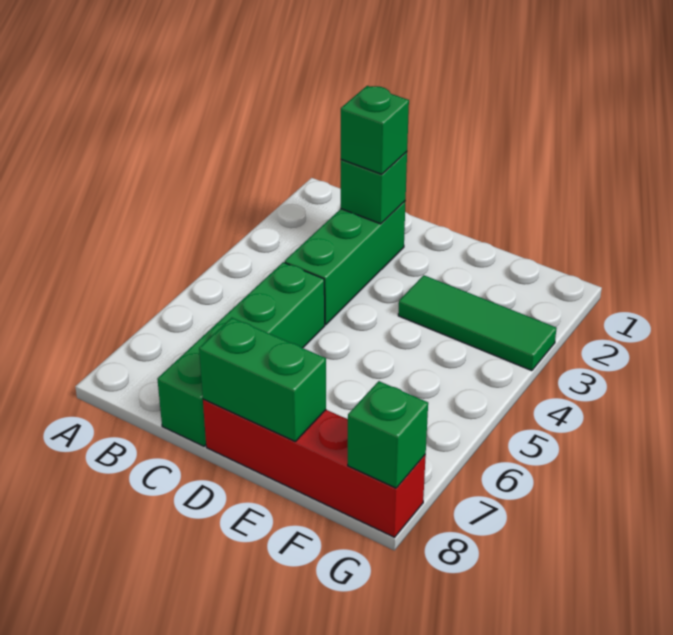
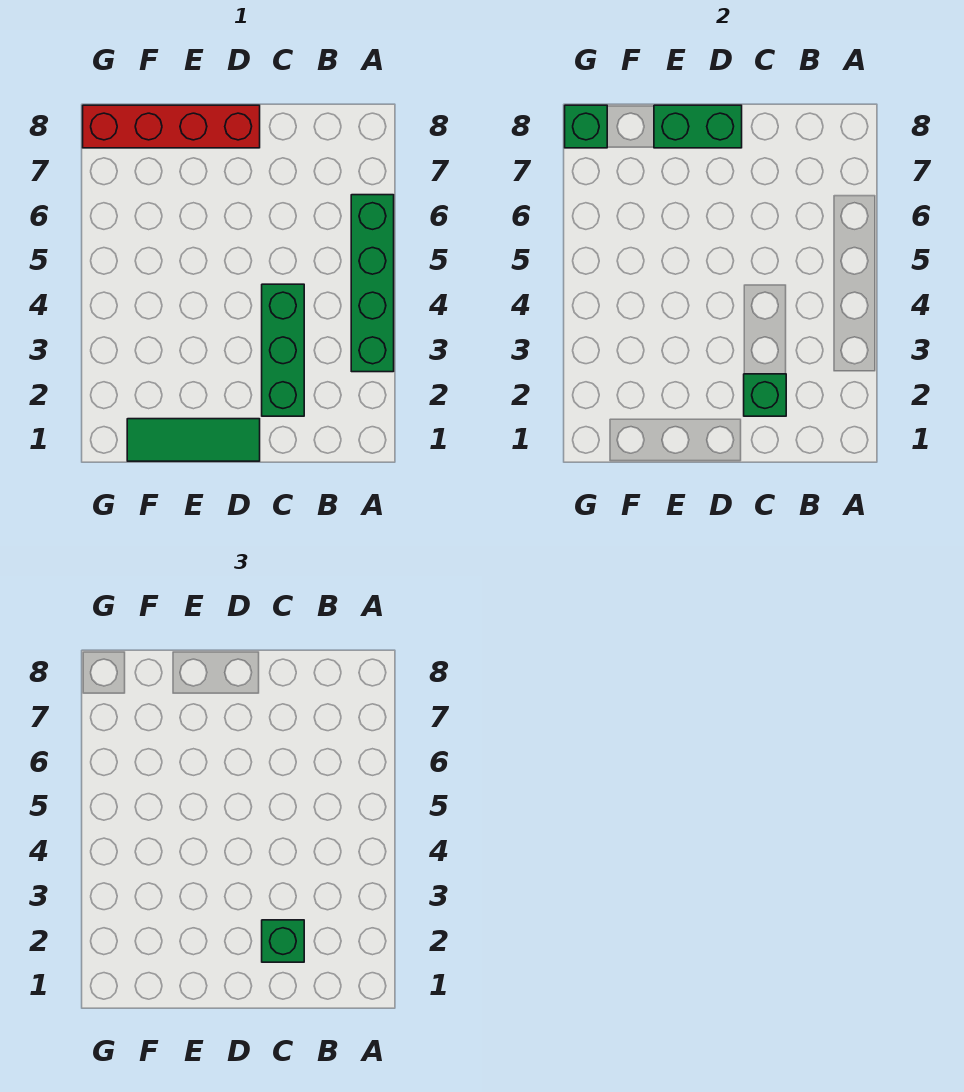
green 1x4 brick [157,262,325,446] -> green 1x4 brick moved to [351,195,394,372]
green 1x3 tile [398,275,557,371] -> green 1x3 tile moved to [127,419,260,461]

